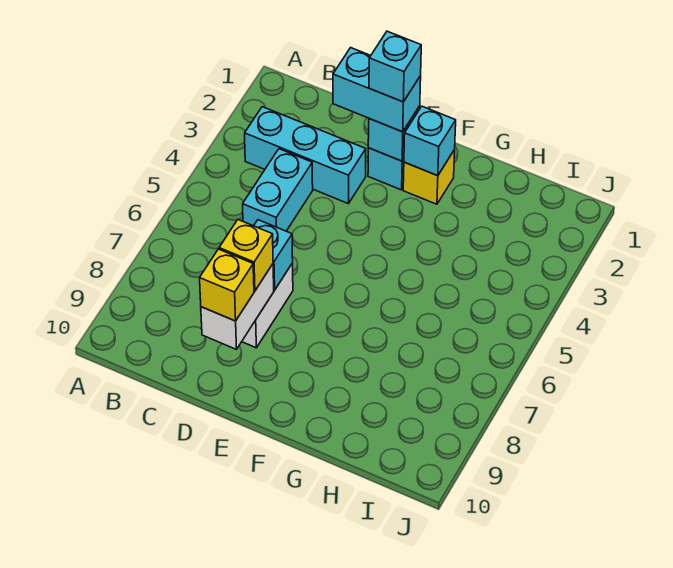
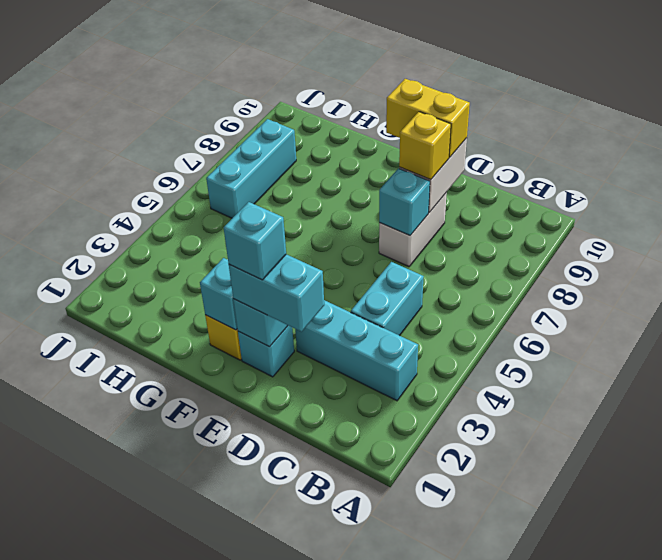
yellow 1x1 brick [200,249,254,321] -> yellow 1x2 brick [386,79,470,157]
none -> cyan 1x3 brick [206,119,296,218]

